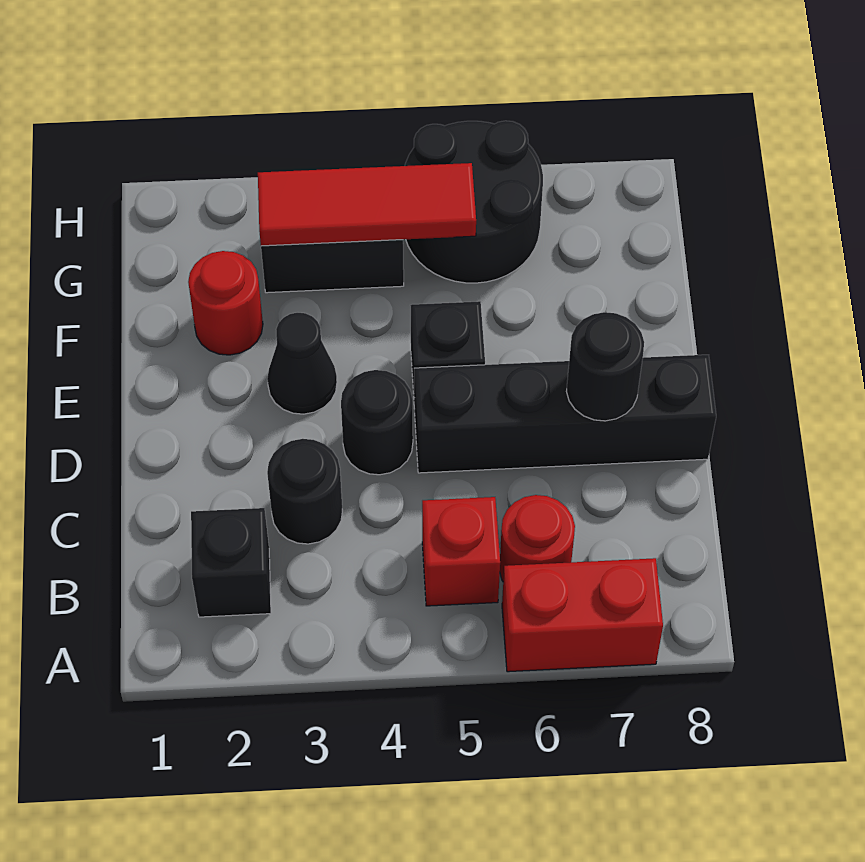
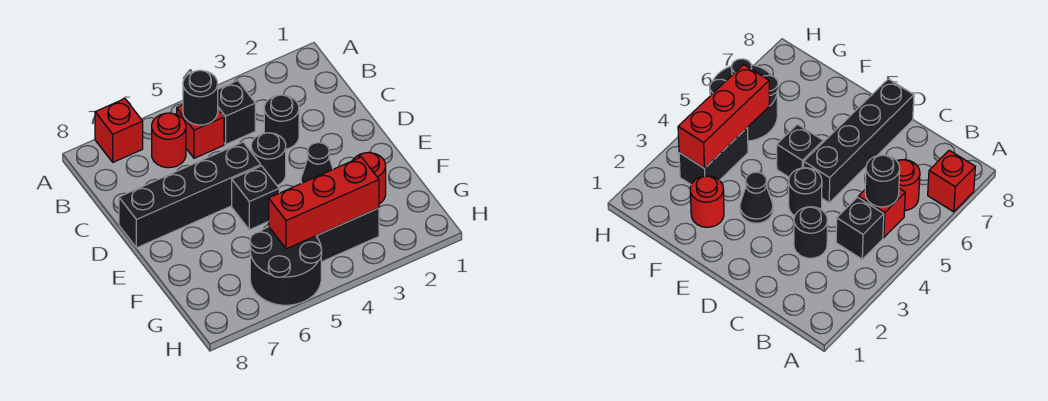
red 1x2 brick [502,558,663,672] -> red 1x1 brick [95,99,143,162]
black 1x1 brick [191,508,271,617] -> black 1x1 brick moved to [218,81,255,144]
black 1x1 round brick [566,312,644,421] -> black 1x1 round brick moved to [183,70,218,125]
red 1x3 tile [258,163,476,246] -> red 1x3 brick [269,157,379,249]

